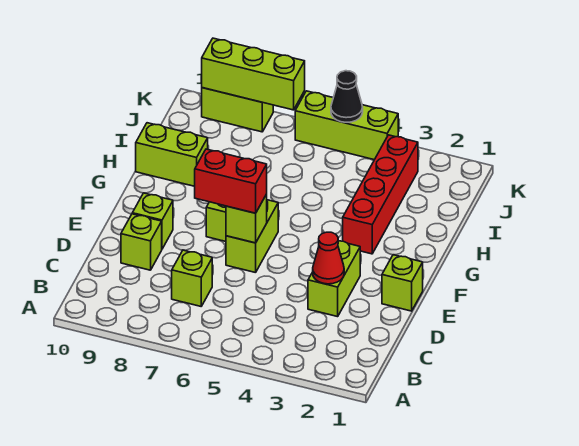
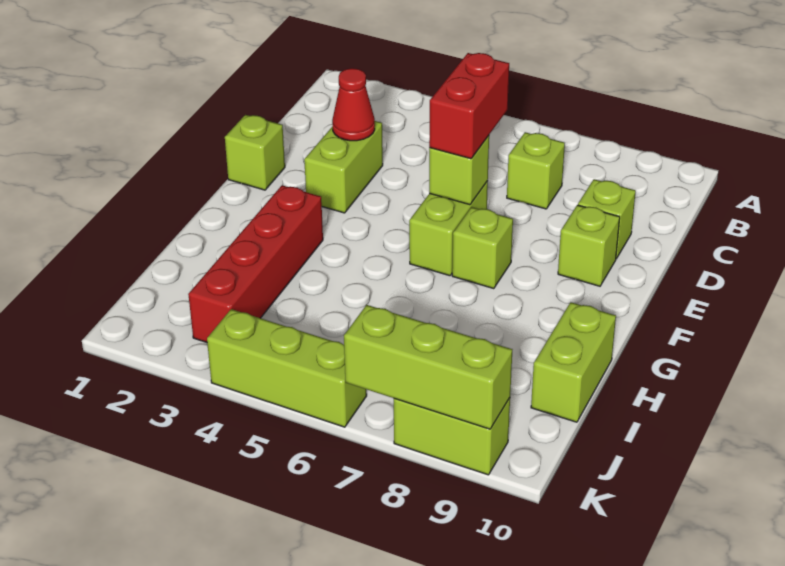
red 1x2 brick [195,149,267,213] -> red 1x2 brick turned to [429,53,509,159]
lime 1x2 brick [136,123,208,186] -> lime 1x2 brick turned to [531,302,616,422]
black 1x1 cone [331,71,363,122] -> none

